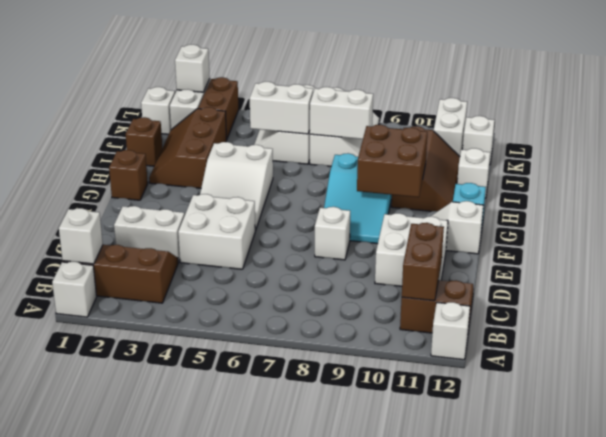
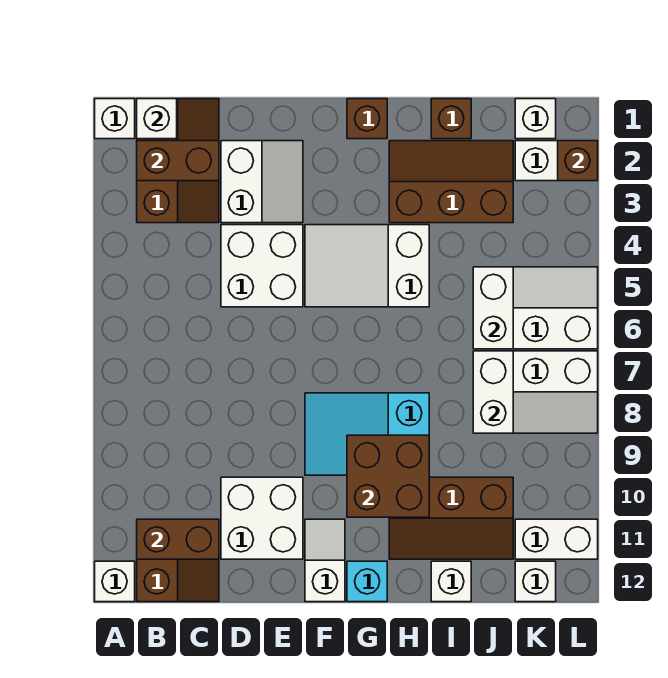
white 1x1 brick [315,207,350,260] -> none
brown 1x2 brick [198,77,238,139] -> brown 1x2 brick moved to [137,141,219,181]
white 1x1 brick [175,45,210,92] -> brown 1x1 brick [558,141,598,181]

